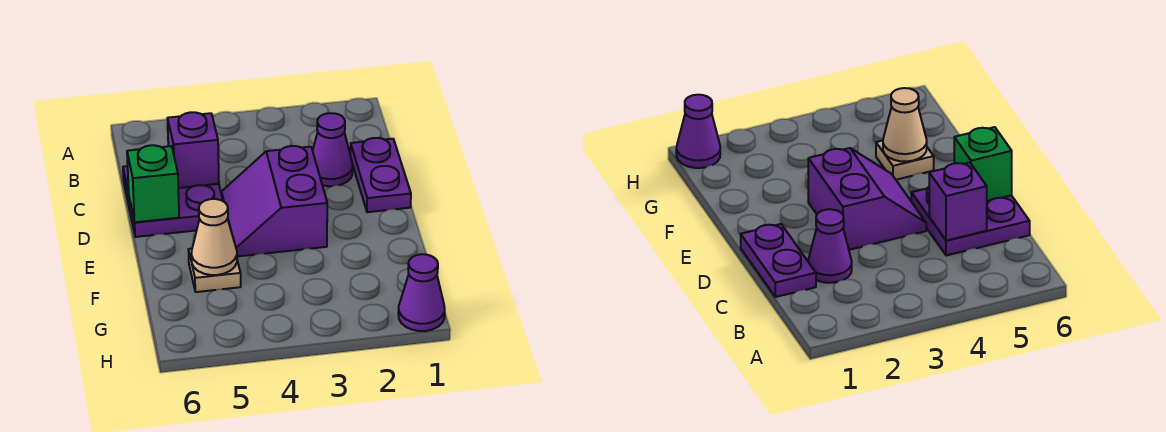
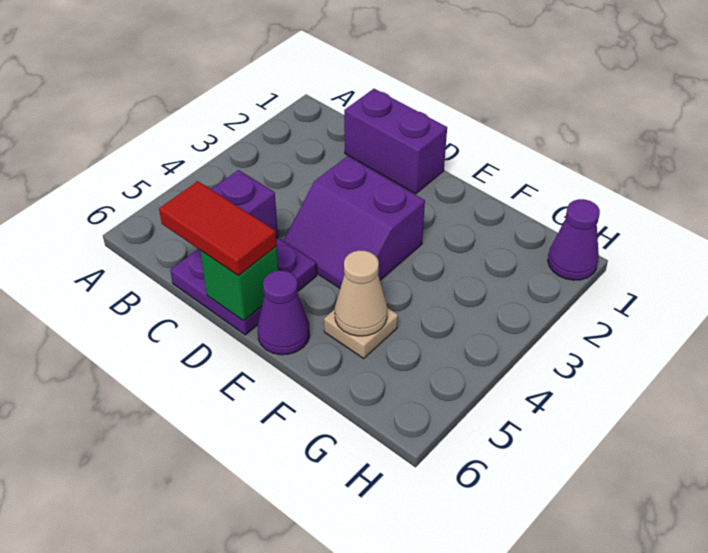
purple 1x2 plate [350,138,411,212] -> purple 1x2 brick [344,89,447,194]
purple 1x1 cone [313,113,352,186] -> purple 1x1 cone moved to [258,271,310,355]
none -> red 1x2 tile [159,181,277,276]

